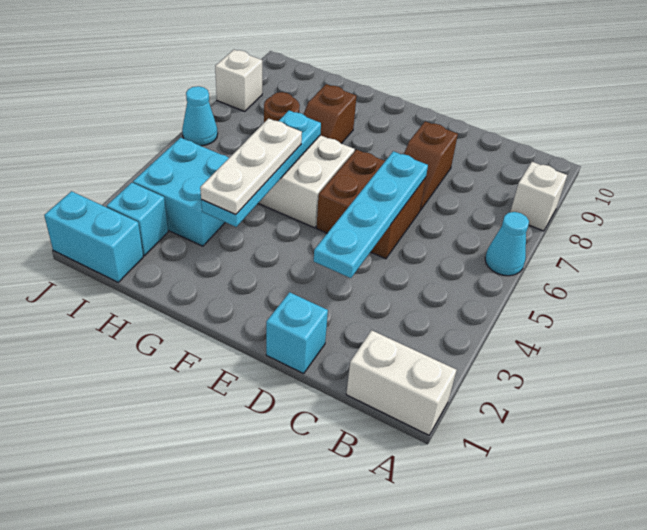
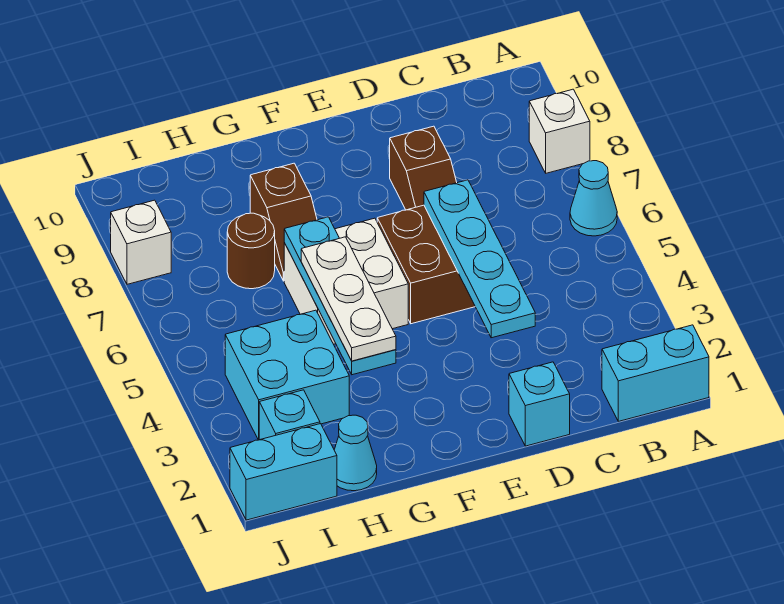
white 1x2 brick [346,330,456,435] -> cyan 1x2 brick [602,325,709,421]
cyan 1x1 cone [182,86,218,146] -> cyan 1x1 cone moved to [334,415,377,491]

